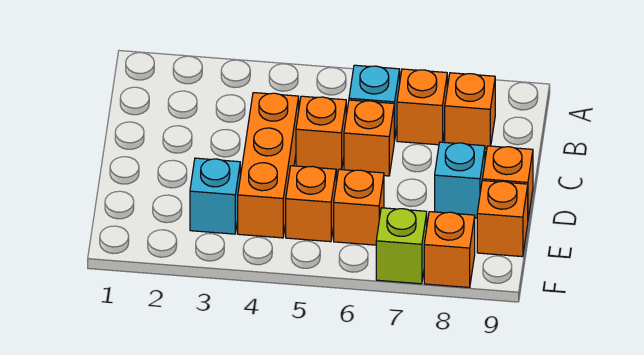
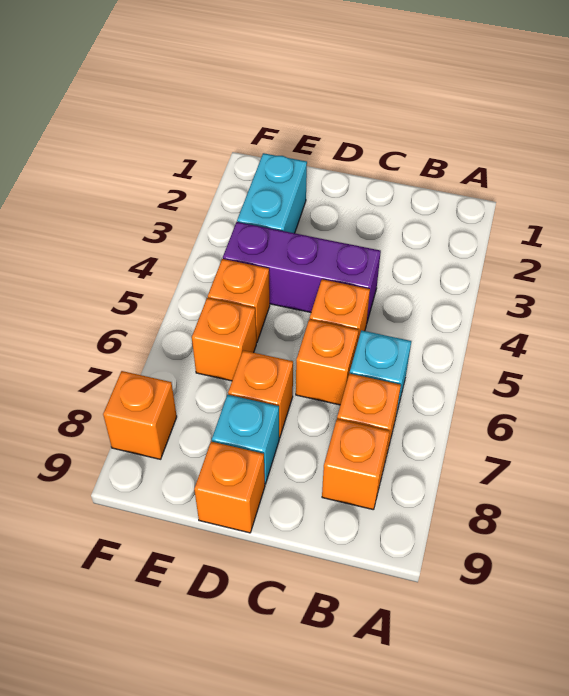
orange 1x3 brick [238,93,299,238] -> purple 1x3 brick [223,222,381,321]
cyan 1x1 brick [190,158,240,234] -> cyan 1x2 brick [237,153,307,233]
orange 1x1 brick [477,181,528,257] -> orange 1x1 brick moved to [228,350,293,438]
lime 1x1 brick [376,208,427,284] -> none

